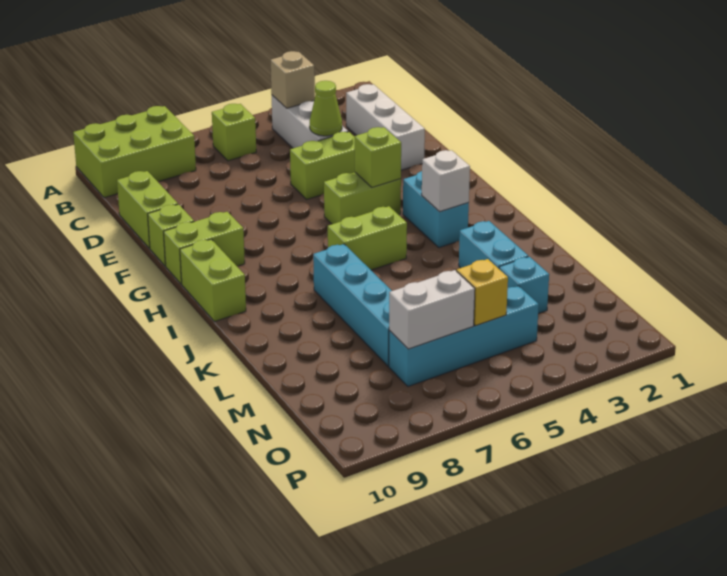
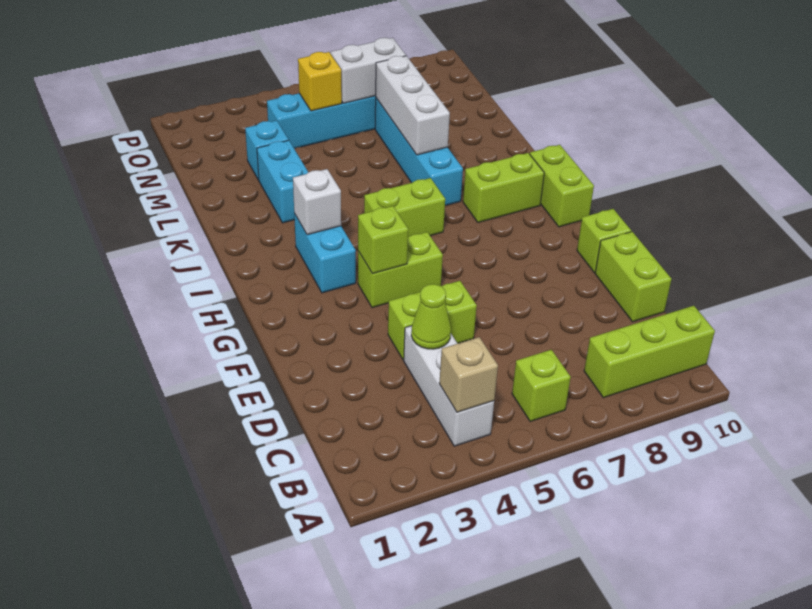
lime 2x3 brick [73,106,196,198] -> lime 1x3 brick [584,306,715,398]
white 1x3 brick [346,84,425,170] -> white 1x3 brick moved to [376,56,450,155]
lime 1x2 brick [164,212,245,284] -> lime 1x2 brick moved to [463,153,544,223]

